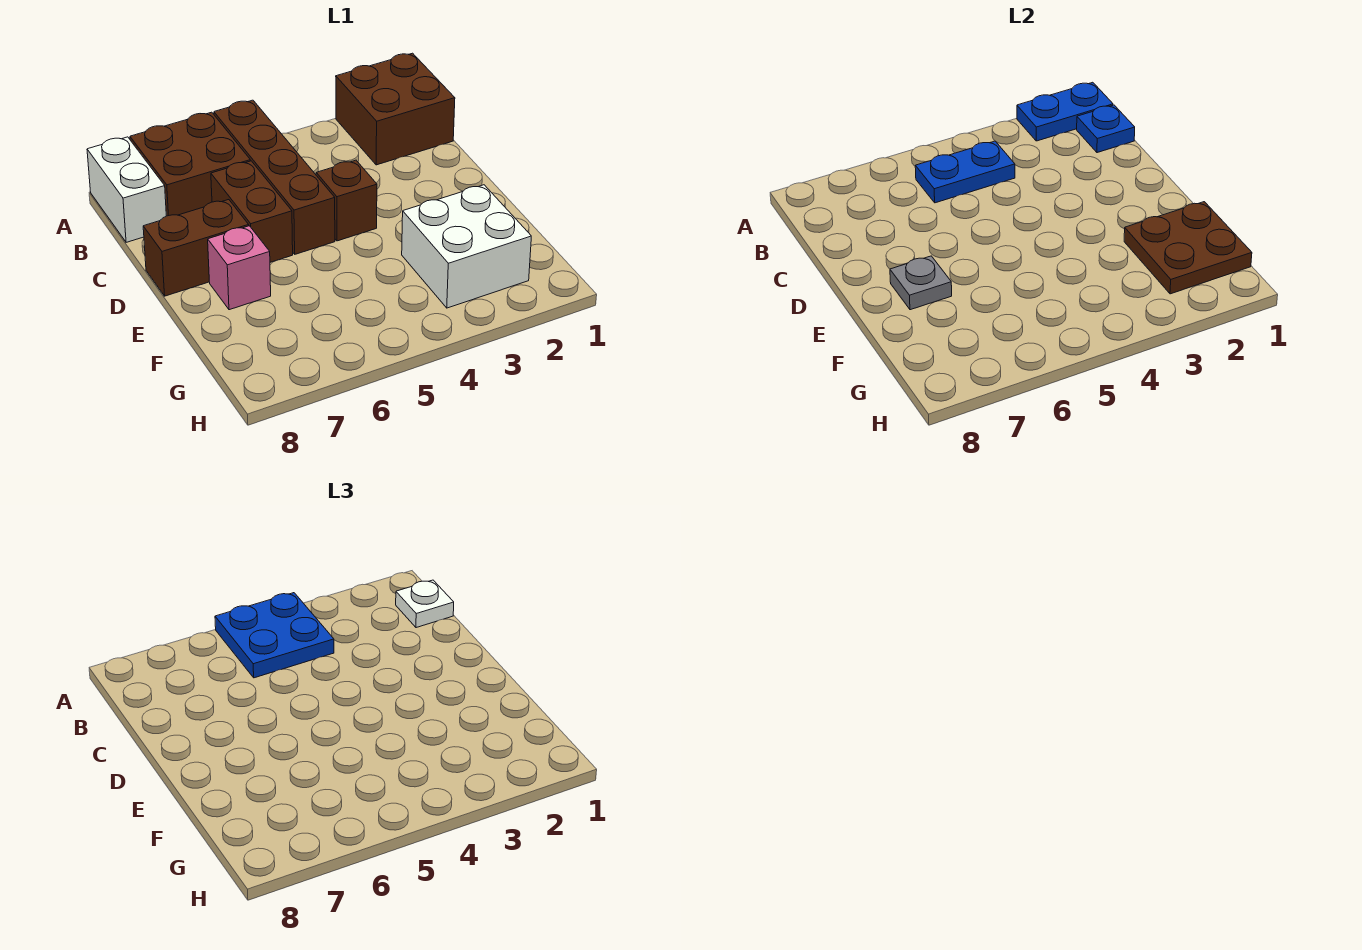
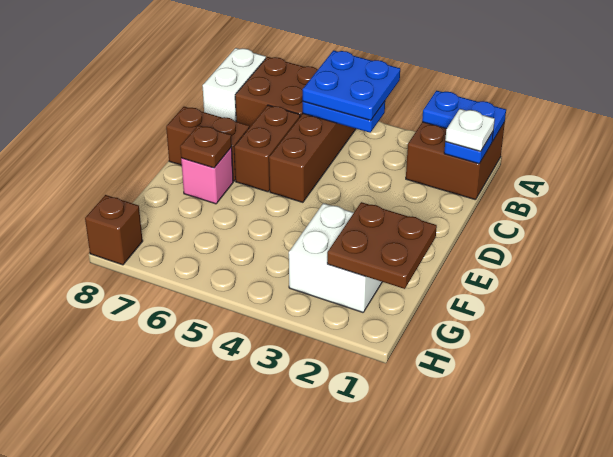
brown 1x1 brick [316,160,377,241] -> brown 1x1 brick moved to [85,195,143,265]
grey 1x1 plate [890,256,952,310] -> brown 1x1 plate [180,125,232,168]

